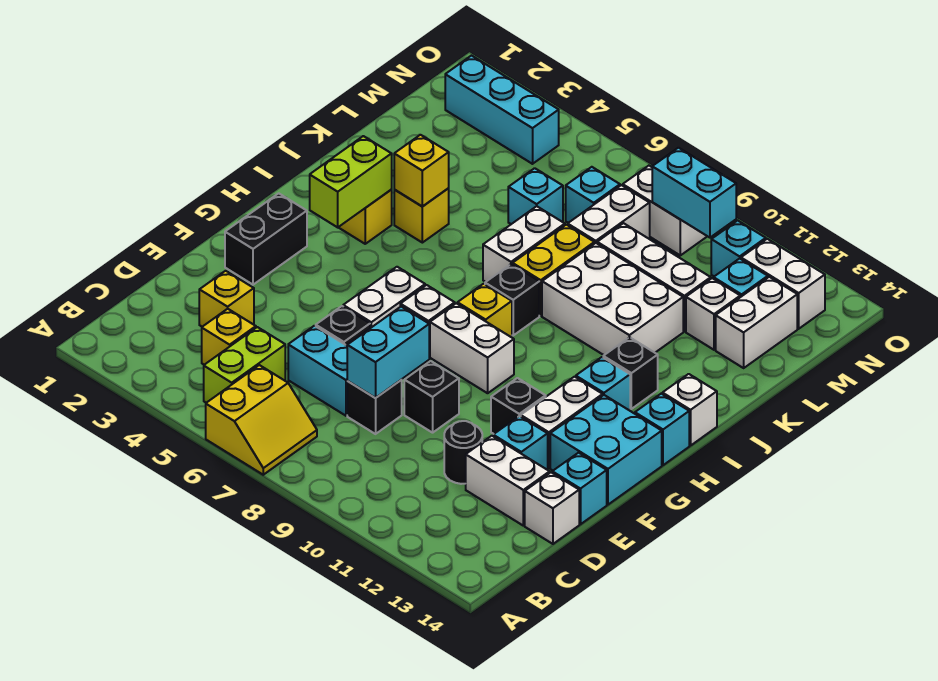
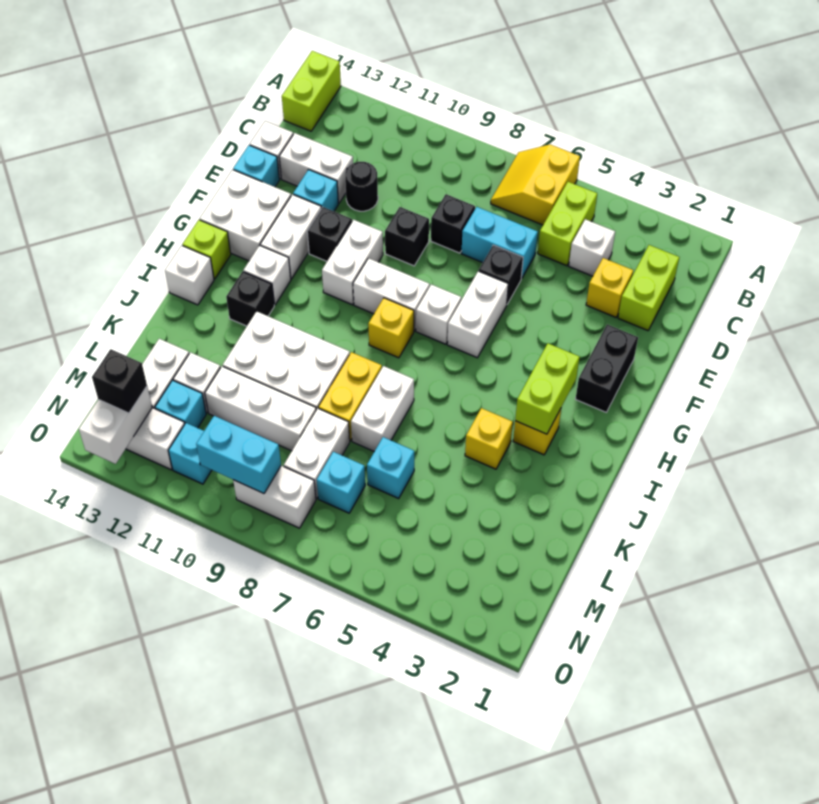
none -> lime 1x2 brick [282,51,341,131]
none -> lime 1x2 brick [618,245,679,331]
yellow 1x1 brick [202,309,256,365] -> white 1x1 brick [569,219,615,276]
cyan 1x2 brick [347,307,429,398] -> none
none -> white 1x2 brick [322,220,383,305]
cyan 2x2 brick [550,395,662,505] -> white 2x2 brick [200,170,291,261]
cyan 1x1 brick [576,357,630,411] -> white 1x1 brick [243,245,291,305]
cyan 1x1 brick [635,394,689,465] -> lime 1x1 brick [182,220,231,279]
black 1x1 brick [485,264,539,335] -> black 1x1 brick moved to [92,349,147,413]
yellow 1x1 brick [394,135,449,206] -> none
cyan 1x3 brick [445,56,559,164] -> none
none -> white 1x2 brick [79,387,152,464]

